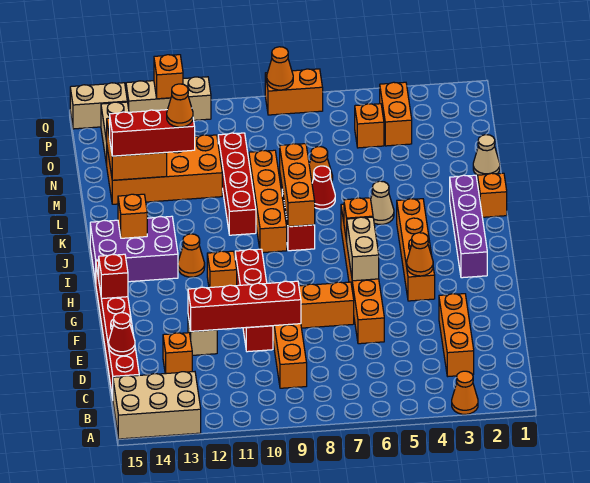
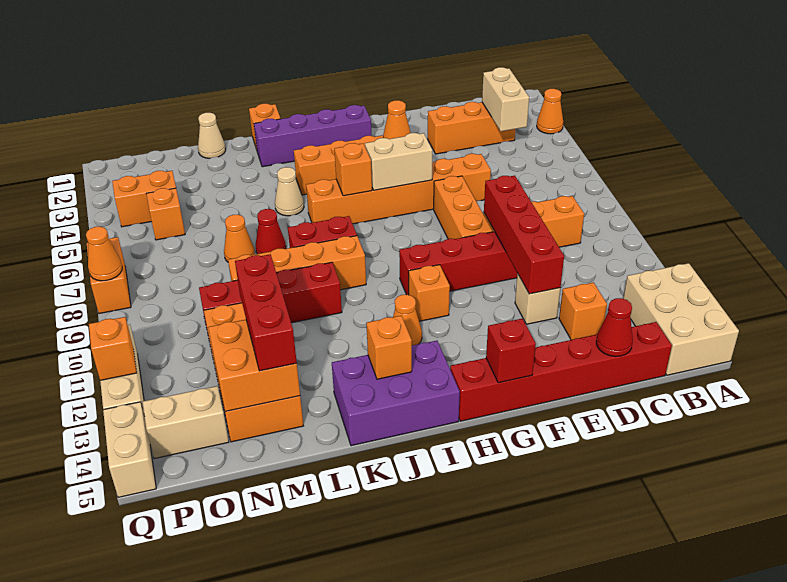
none -> tan 1x2 brick [482,67,529,131]
purple 2x3 brick [90,216,178,282] -> purple 2x3 brick turned to [332,341,460,446]
orange 1x3 brick [280,144,315,227] -> none
orange 1x1 cone [167,84,193,127] -> none

